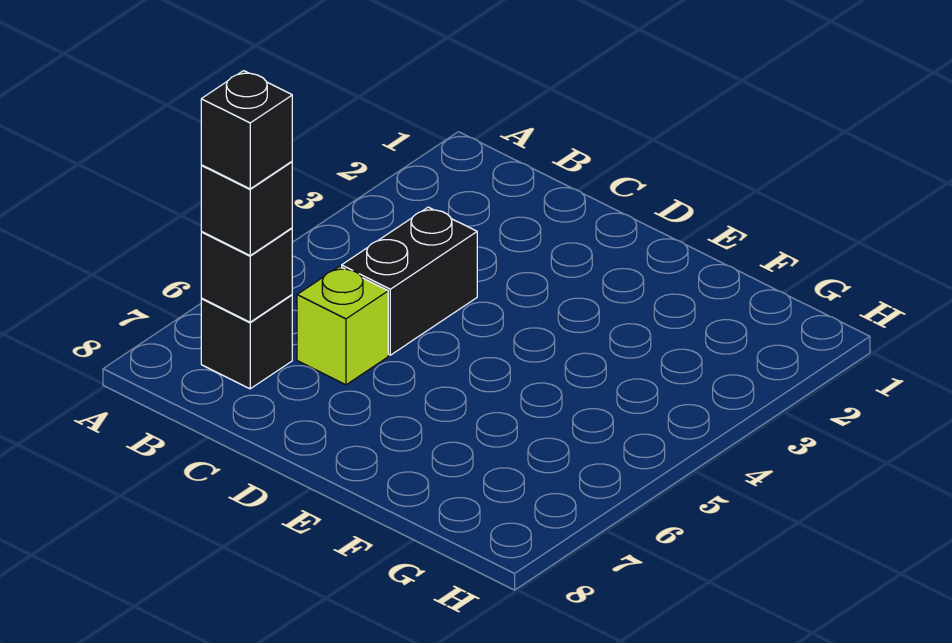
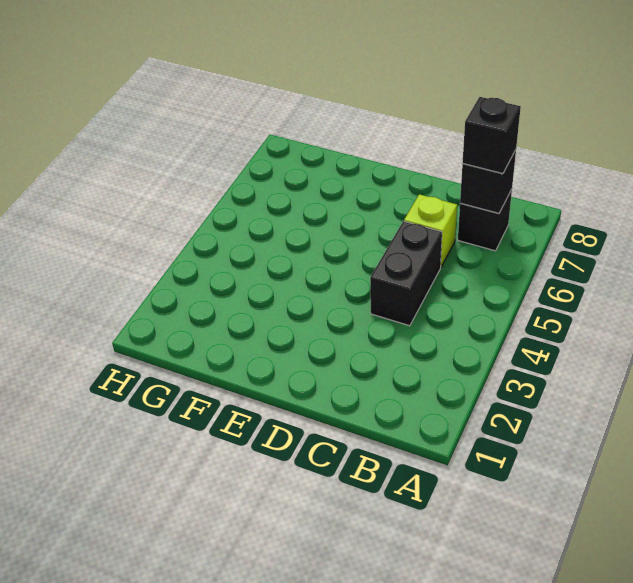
black 1x1 brick [201,71,292,189] -> none

